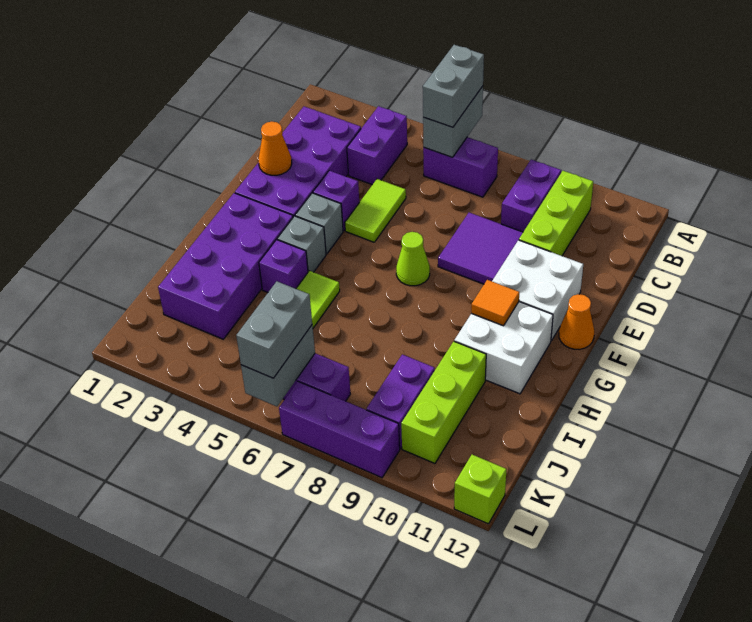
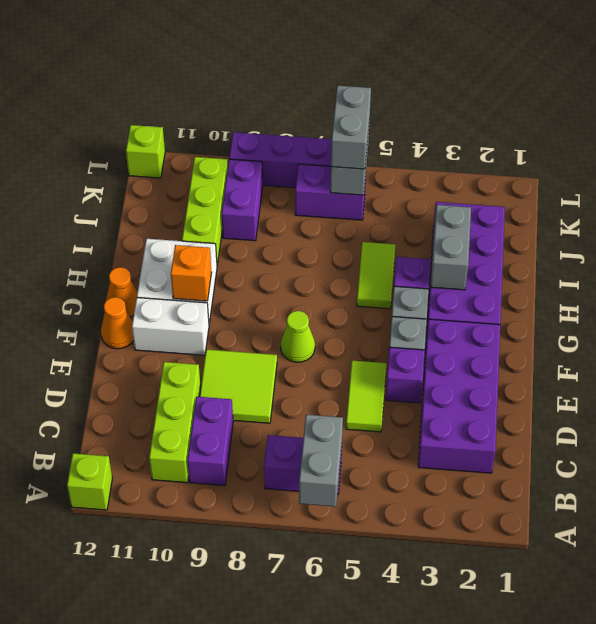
grey 1x2 brick [423,45,484,127] -> grey 1x2 brick moved to [431,205,471,290]
none -> lime 1x1 brick [67,453,112,510]
purple 1x2 brick [347,106,407,185] -> none
purple 2x2 tile [438,213,523,284] -> lime 2x2 tile [200,349,277,423]
orange 1x1 cone [258,121,292,175] -> orange 1x1 cone moved to [106,267,137,317]
white 2x2 brick [492,240,583,341] -> white 1x2 brick [132,298,209,355]
orange 1x1 tile [471,280,519,326] -> orange 1x1 brick [171,245,212,301]

